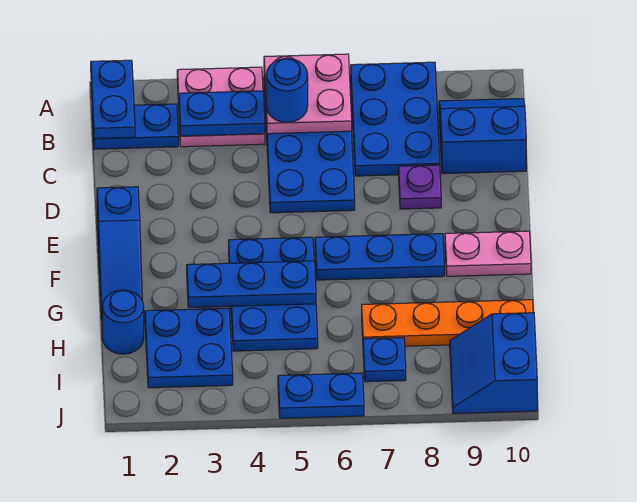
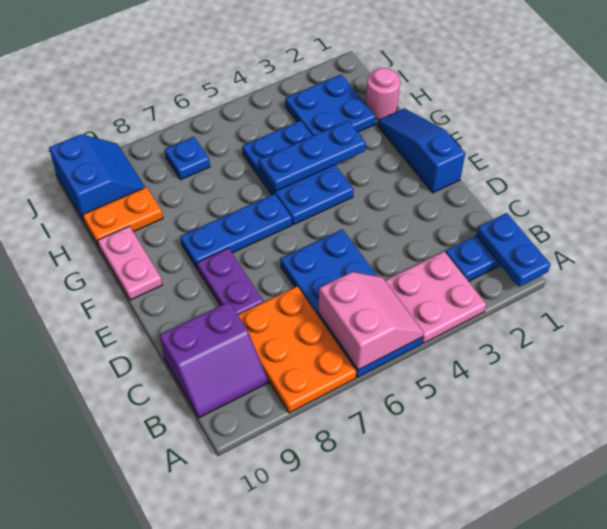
pink 2x2 plate [264,54,352,134] -> pink 2x2 slope [318,272,424,370]
blue 2x3 plate [351,62,440,176] -> orange 2x3 plate [238,286,356,413]
blue 1x2 plate [179,91,265,136] -> none
blue 1x1 round brick [266,58,308,122] -> none
blue 2x2 slope [439,99,526,174] -> purple 2x2 slope [160,302,268,418]
purple 1x1 plate [399,165,441,209] -> purple 1x2 plate [197,248,264,315]
pink 1x2 plate [445,231,531,276] -> pink 1x2 plate turned to [98,226,162,300]
blue 1x1 round brick [102,290,144,354] -> pink 1x1 round brick [366,68,400,120]
orange 1x4 plate [362,300,533,346] -> orange 1x2 plate [83,187,163,246]
blue 1x2 plate [278,373,364,418] -> none

